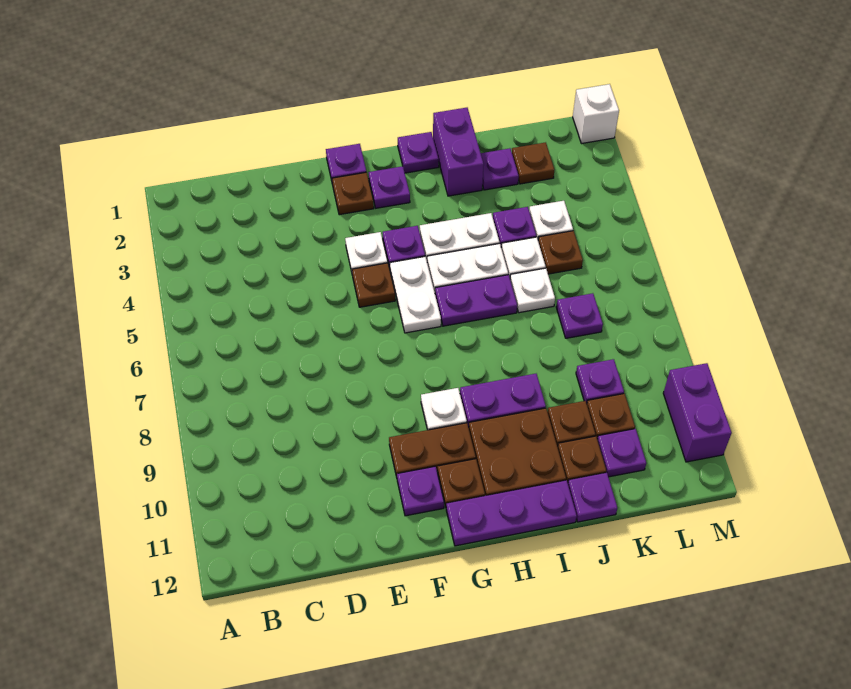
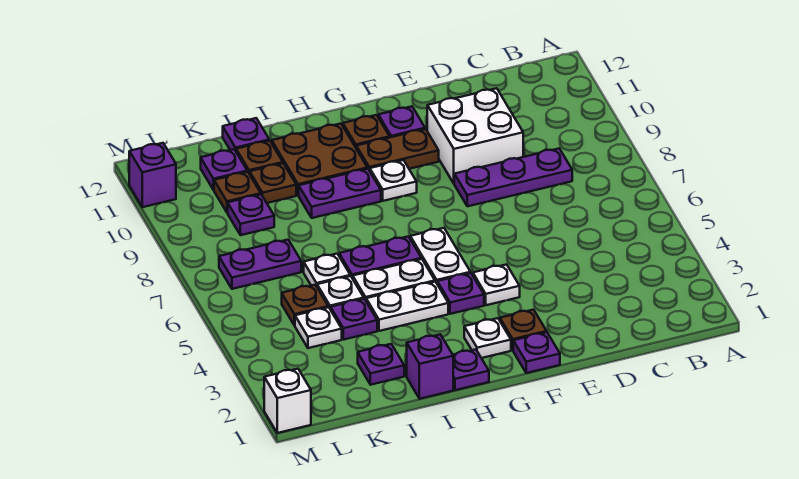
none -> white 2x2 brick [427,88,523,183]
brown 1x1 plate [352,263,395,307] -> none
purple 1x1 plate [369,166,410,208] -> white 1x1 plate [464,318,511,358]
purple 1x3 plate [446,480,577,546] -> purple 1x3 plate moved to [454,149,572,206]
purple 1x2 brick [433,108,484,196] -> purple 1x1 brick [407,335,453,399]
brown 1x1 plate [512,142,554,184] -> none
purple 1x1 plate [556,293,603,338] -> purple 1x2 plate [219,240,301,289]
purple 1x2 brick [663,363,732,462] -> purple 1x1 brick [129,143,176,207]

